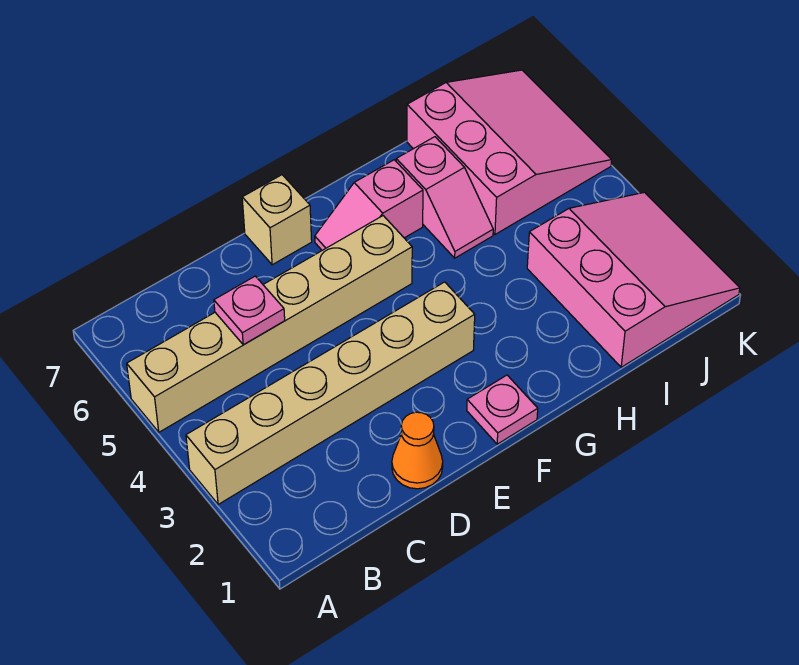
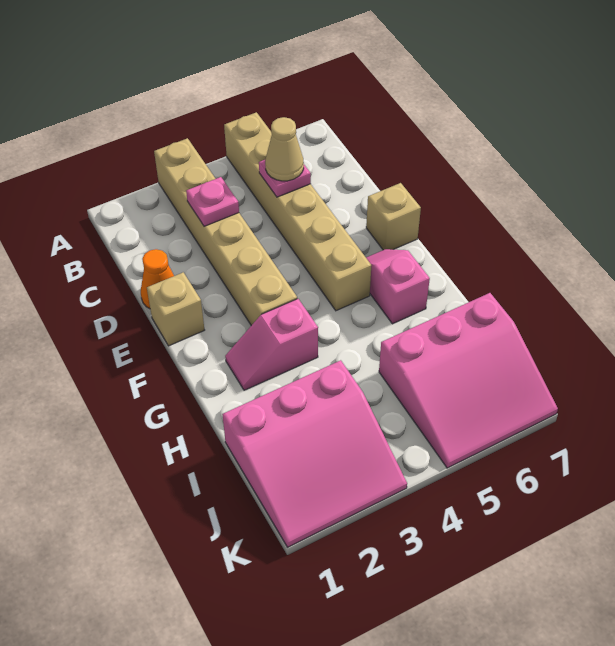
none -> tan 1x1 cone [265,117,304,181]
none -> tan 1x1 brick [147,272,204,346]
pink 1x1 plate [467,375,538,444] -> pink 1x1 plate moved to [186,177,239,226]
pink 1x2 slope [396,137,493,258] -> pink 1x2 slope moved to [225,299,318,390]

